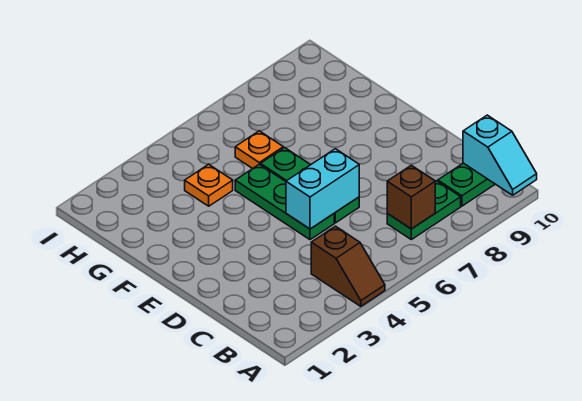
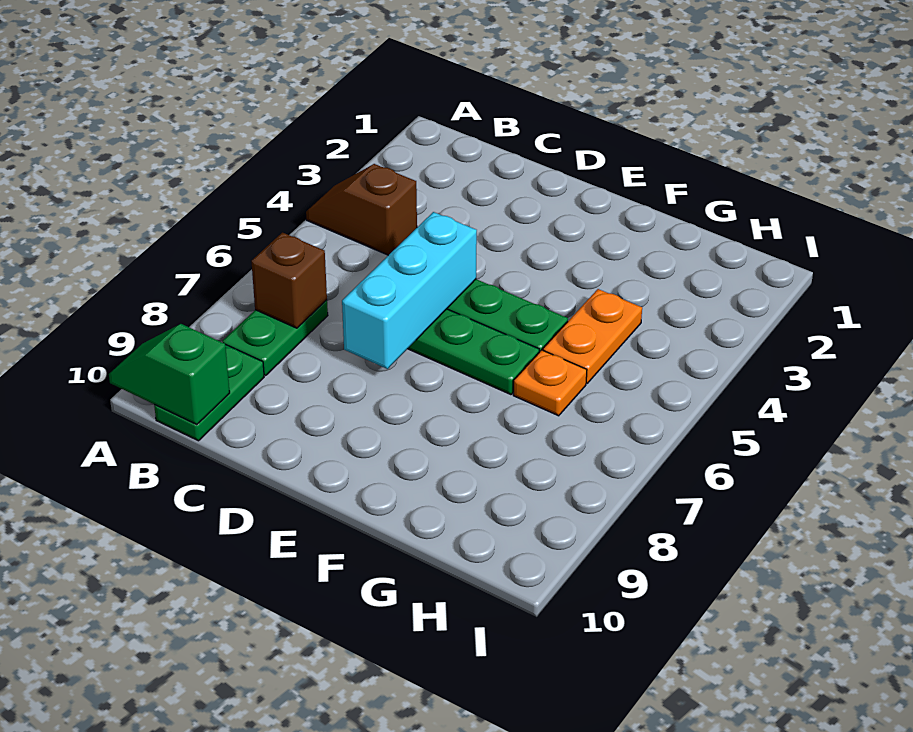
cyan 1x2 slope [463,115,537,195] -> green 1x2 slope [109,324,230,425]
cyan 1x2 brick [286,149,359,229] -> cyan 1x3 brick [342,212,477,369]
orange 1x1 plate [185,164,233,206] -> orange 1x2 plate [543,289,642,383]

